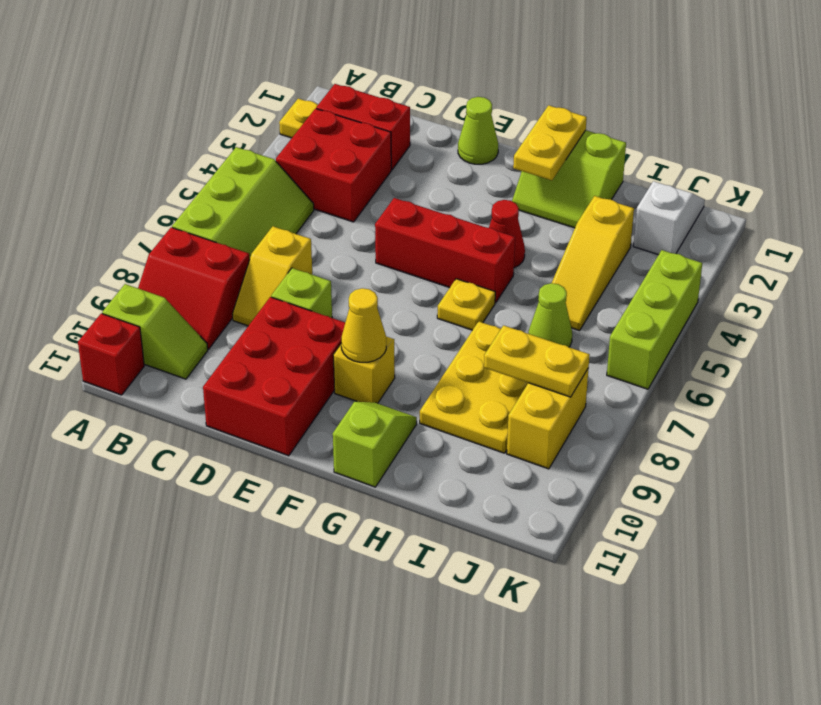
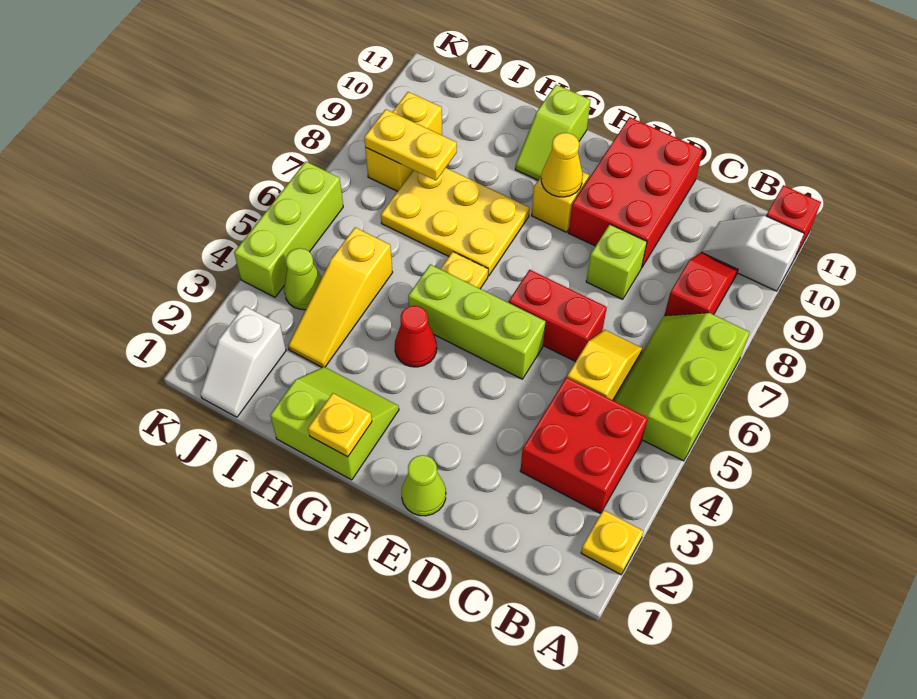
red 2x2 slope [138,227,250,349] -> red 1x2 slope [664,252,738,316]
lime 1x2 slope [102,284,208,379] -> white 1x2 slope [702,216,804,291]
red 1x2 brick [316,84,410,170] -> red 1x2 brick moved to [509,270,607,362]
yellow 1x2 slope [232,226,312,326] -> yellow 1x2 slope moved to [567,330,642,400]
red 1x3 brick [375,198,515,303] -> lime 1x3 brick [408,264,545,379]
yellow 1x2 plate [513,105,587,180] -> yellow 1x1 plate [308,393,372,457]
yellow 2x3 plate [420,321,528,453] -> yellow 2x3 plate turned to [381,168,529,276]
yellow 1x3 slope [552,196,634,331] -> yellow 1x3 slope turned to [288,227,393,367]
lime 1x1 cone [528,283,572,347] -> lime 1x1 cone moved to [284,248,322,310]

